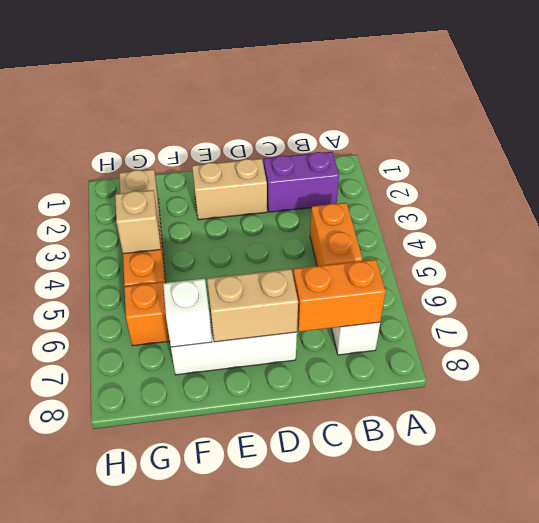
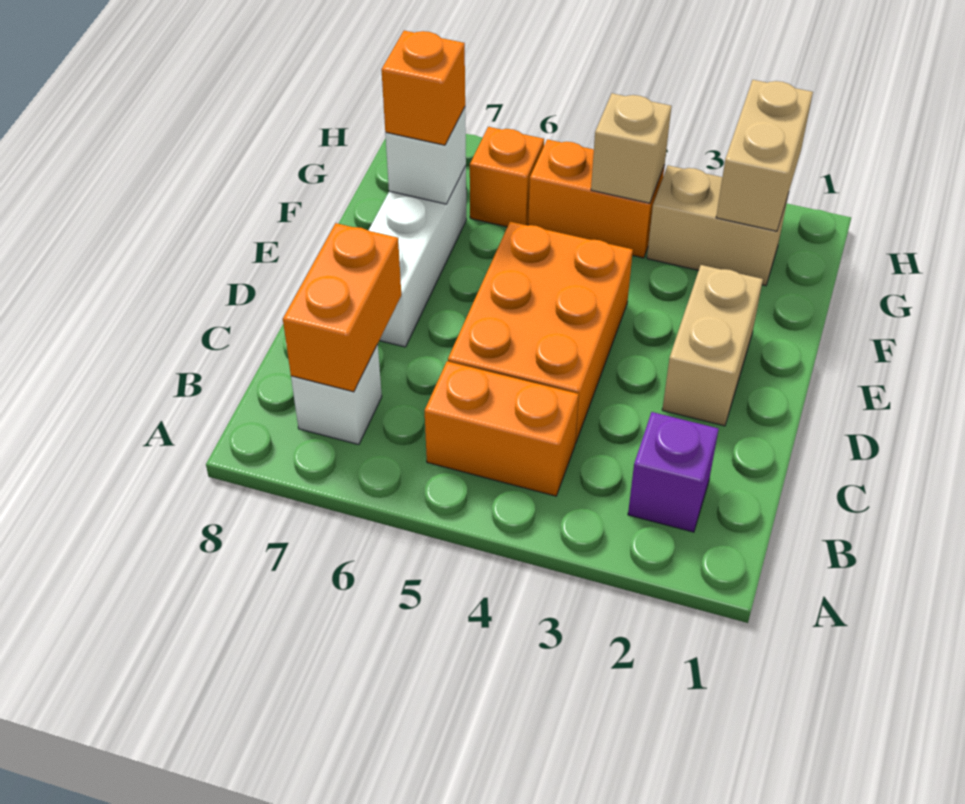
purple 1x2 brick [264,152,339,212] -> purple 1x1 brick [628,412,718,532]
none -> orange 2x3 brick [448,222,633,444]
tan 1x2 brick [207,269,298,342] -> tan 1x2 brick moved to [716,80,813,231]
none -> orange 1x1 brick [381,31,465,145]

